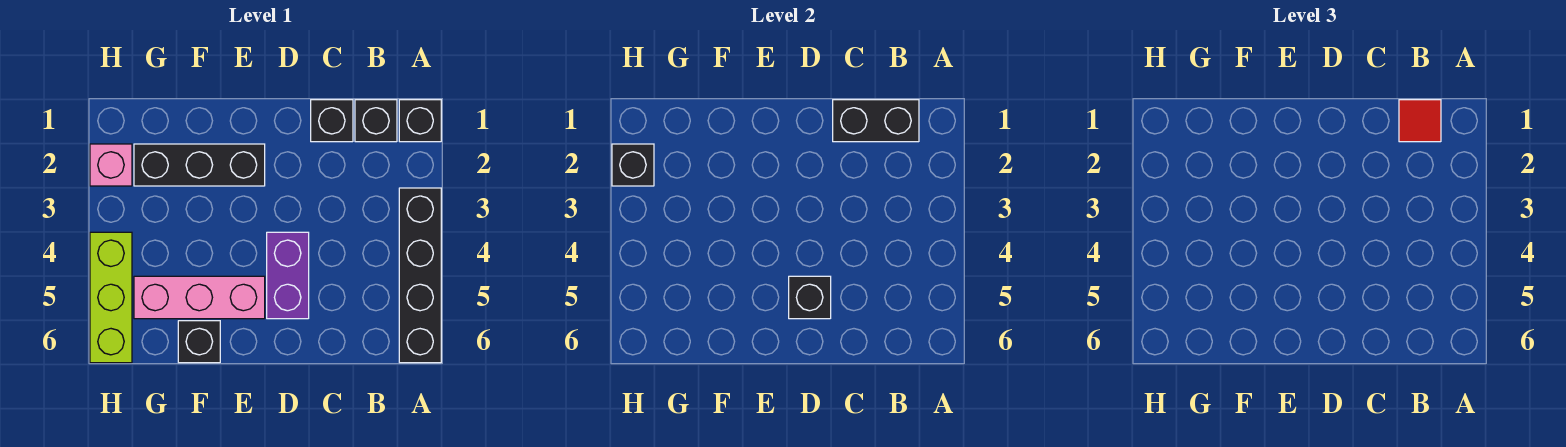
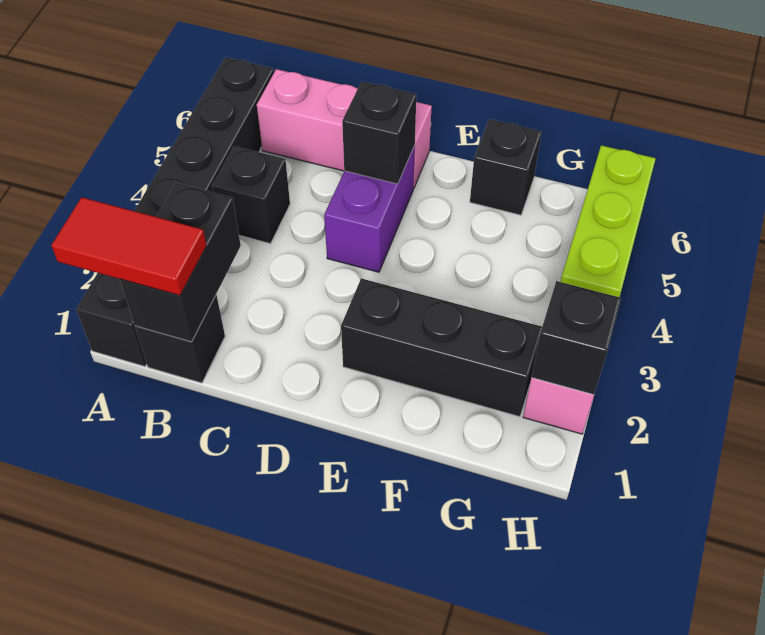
black 1x2 brick [833,100,919,142] -> black 1x2 brick turned to [120,183,241,342]
red 1x1 tile [1399,100,1441,142] -> red 1x2 tile [51,197,206,296]
black 1x1 brick [311,100,353,142] -> black 1x1 brick moved to [212,146,290,244]
pink 1x3 brick [134,276,265,319] -> pink 1x3 brick moved to [257,69,432,188]

